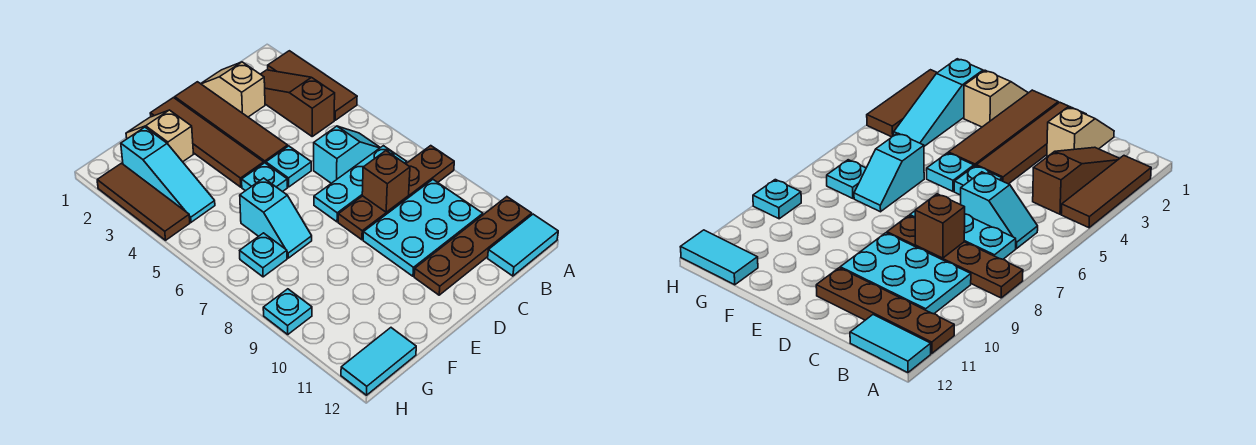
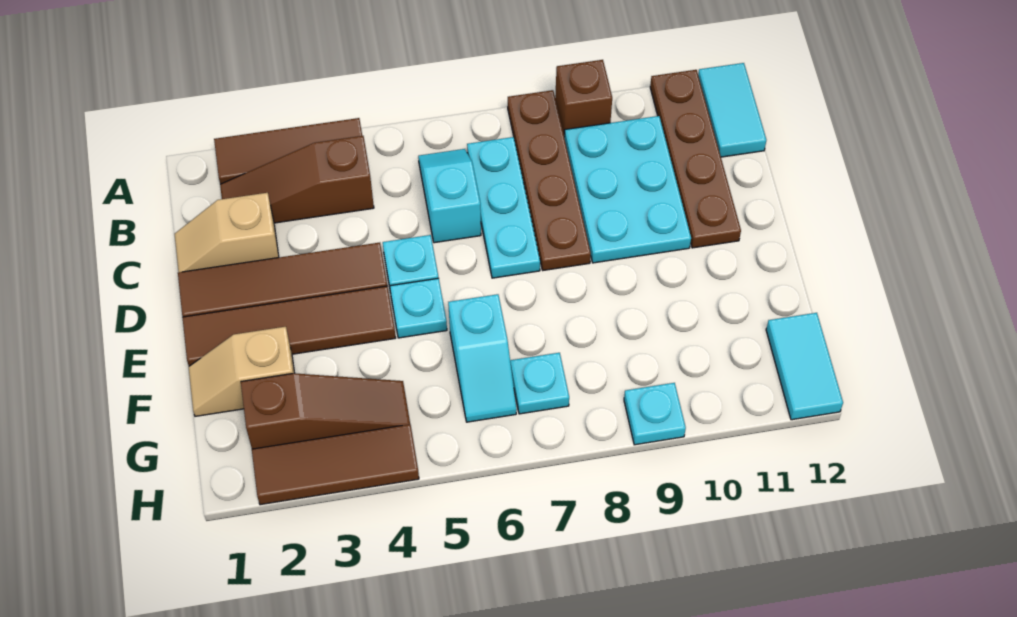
brown 1x1 brick [362,151,410,212] -> brown 1x1 brick moved to [555,60,612,137]
cyan 1x2 slope [240,178,312,258] -> cyan 1x2 slope turned to [448,294,517,422]
cyan 1x3 slope [121,127,215,222] -> brown 1x3 slope [241,373,410,449]

